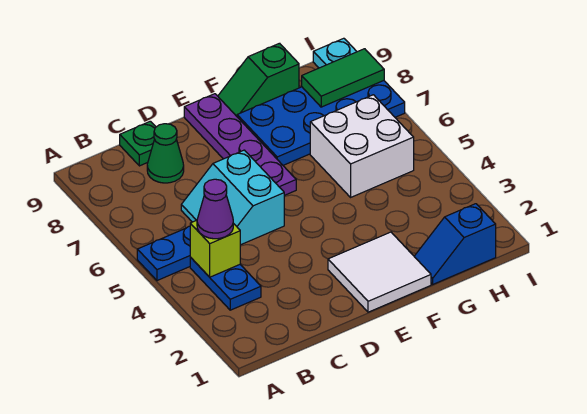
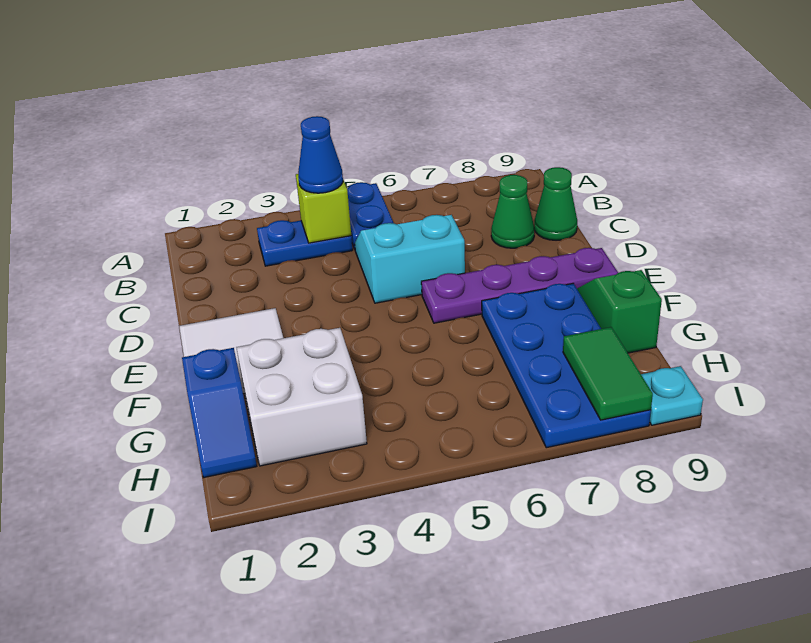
purple 1x1 cone [197,179,233,239] -> blue 1x1 cone [298,116,343,193]
green 1x1 plate [120,121,156,166] -> green 1x1 cone [534,167,577,240]
blue 1x2 slope [414,204,496,284] -> blue 1x2 slope turned to [182,348,257,477]
white 2x2 brick [310,95,414,197] -> white 2x2 brick moved to [236,328,367,466]

